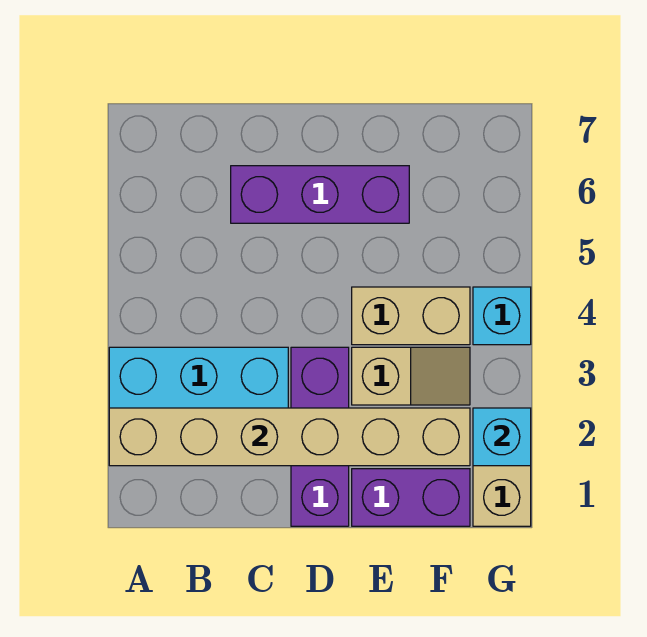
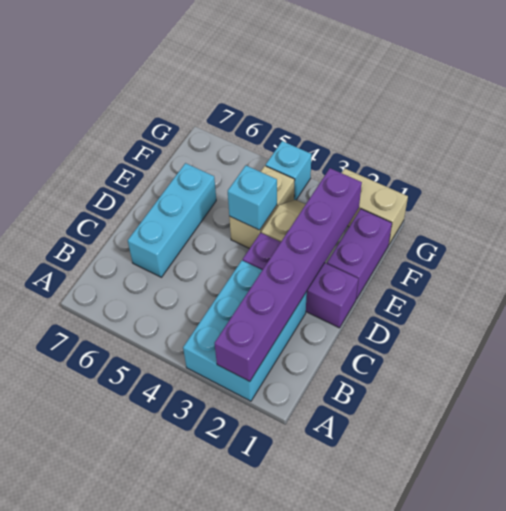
tan 1x6 brick [109,408,470,466] -> purple 1x6 brick [215,168,362,382]
purple 1x3 brick [231,166,409,223] -> cyan 1x3 brick [128,163,216,277]
cyan 1x1 brick [473,408,531,466] -> cyan 1x1 brick moved to [228,166,277,230]

